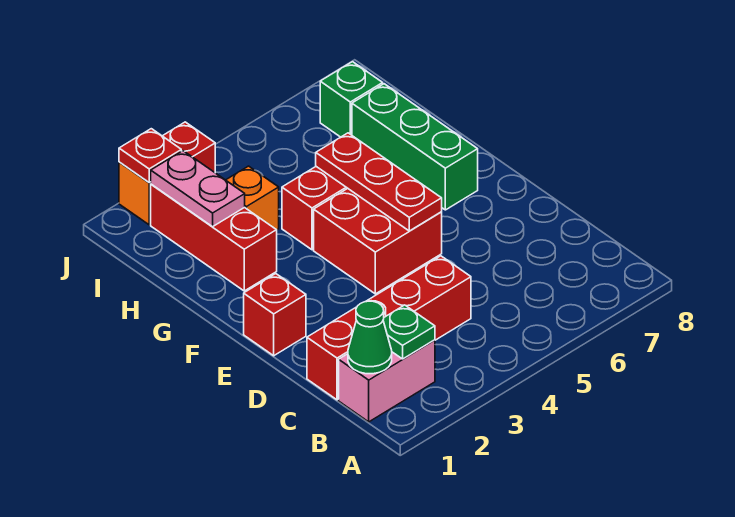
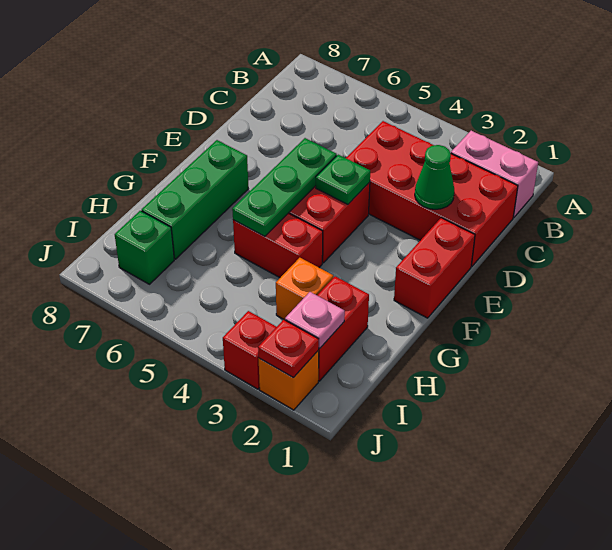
green 1x1 cone [348,301,392,374] -> green 1x1 cone moved to [415,145,454,209]
green 1x1 plate [383,305,435,359] -> green 1x1 plate moved to [316,155,370,204]
red 1x4 brick [307,256,471,400] -> red 2x4 brick [346,121,518,266]
red 1x1 brick [244,274,306,356] -> red 1x2 brick [394,218,475,318]
red 1x3 plate [316,133,442,231] -> green 1x3 plate [232,138,337,236]
red 1x3 brick [151,184,277,291] -> red 1x2 brick [317,276,369,381]
pink 1x2 plate [151,151,245,227] -> pink 1x1 plate [285,292,345,348]

